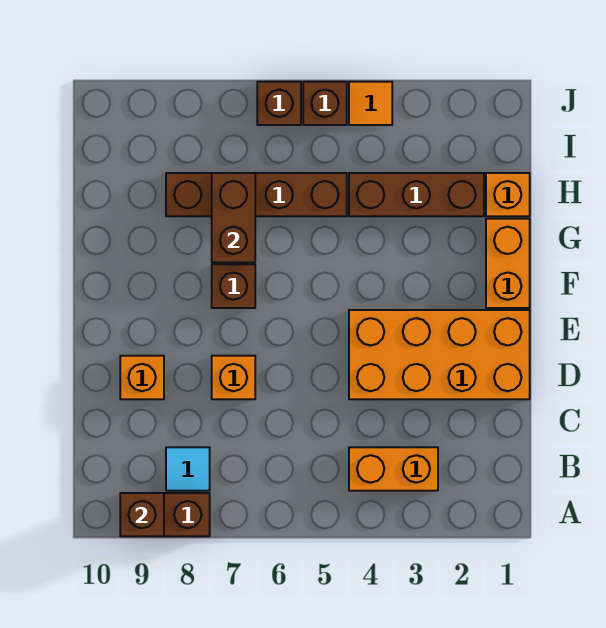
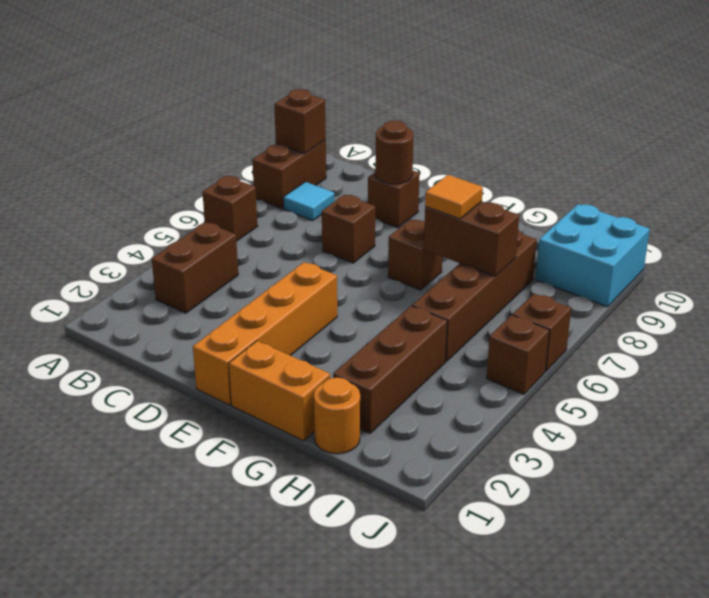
none -> brown 1x1 brick [203,176,258,241]
orange 1x2 brick [349,447,438,491] -> brown 1x2 brick [152,222,238,313]
orange 2x4 brick [349,310,530,399] -> orange 1x4 brick [193,262,337,405]
orange 1x1 brick [212,356,255,399] -> brown 1x1 brick [322,195,375,263]
orange 1x1 brick [120,356,164,399] -> brown 1x1 brick [368,171,420,228]
none -> brown 1x1 round brick [375,121,414,184]
orange 1x1 brick [486,173,530,216] -> orange 1x1 round brick [314,377,360,454]
none -> cyan 2x2 brick [536,204,650,307]
orange 1x1 tile [349,82,392,125] -> orange 1x1 tile moved to [425,175,483,219]

